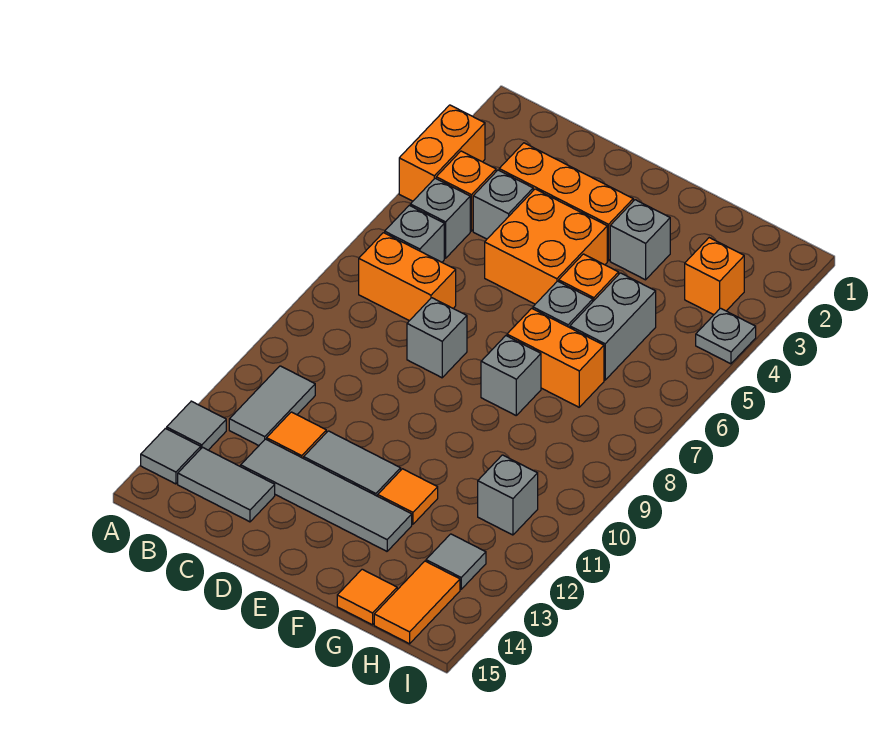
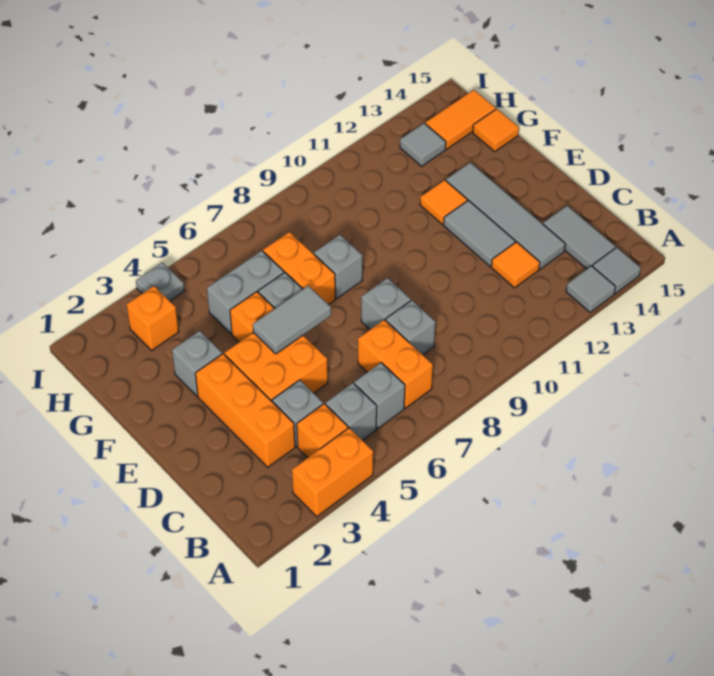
grey 1x2 tile [229,366,315,446] -> grey 1x2 tile moved to [253,286,331,354]
grey 1x1 brick [478,455,538,535] -> grey 1x1 brick moved to [386,300,435,355]

